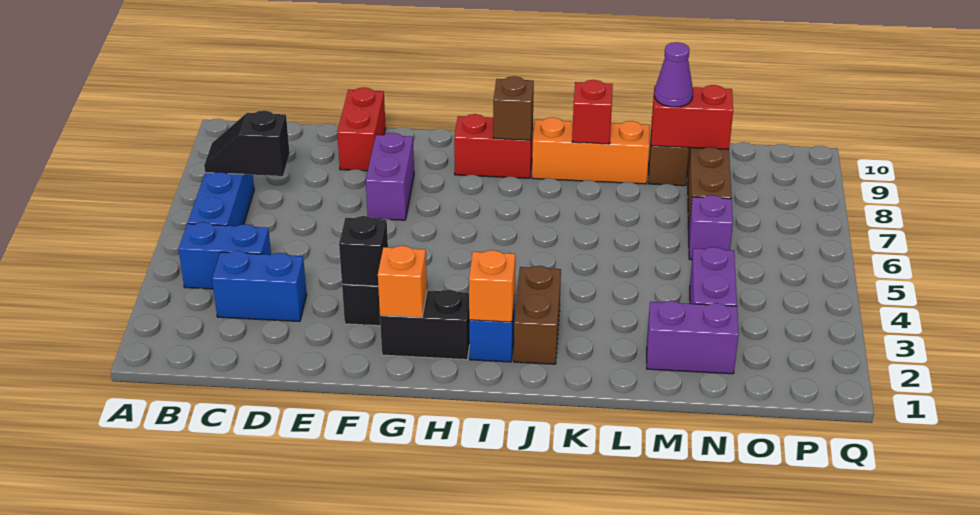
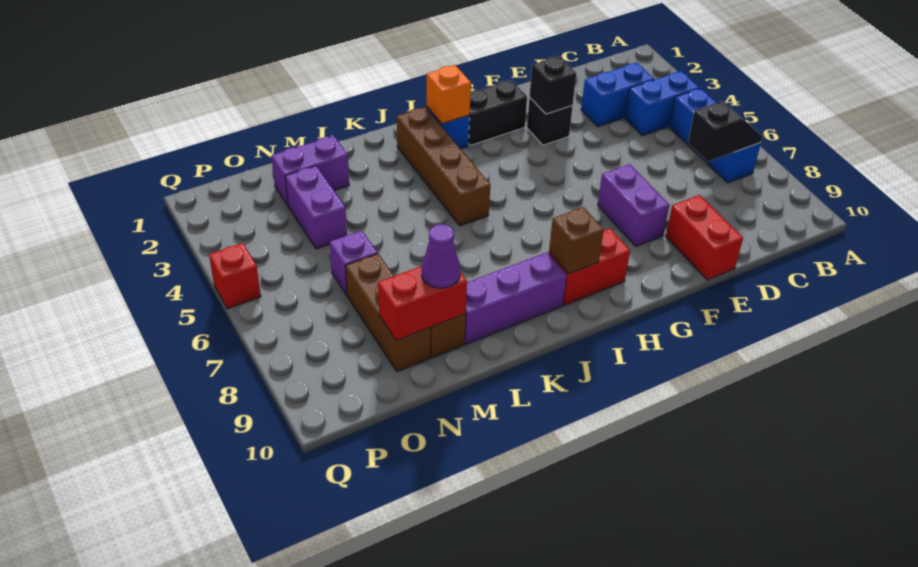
orange 1x1 brick [378,246,427,317] -> none
brown 1x2 brick [514,266,561,364] -> brown 1x4 brick [397,107,490,226]
orange 1x3 brick [532,118,650,184] -> purple 1x3 brick [465,252,567,344]
red 1x1 brick [572,80,613,144] -> red 1x1 brick moved to [209,243,261,309]

